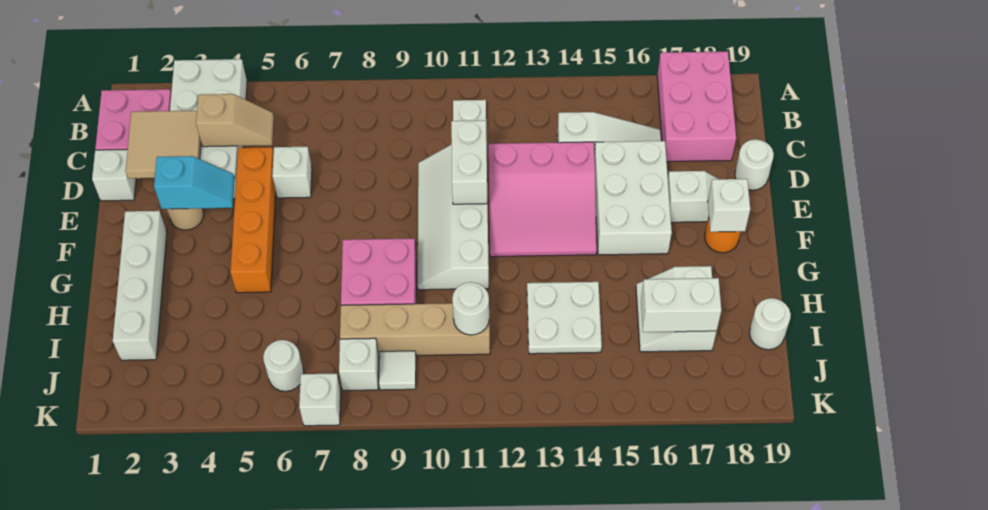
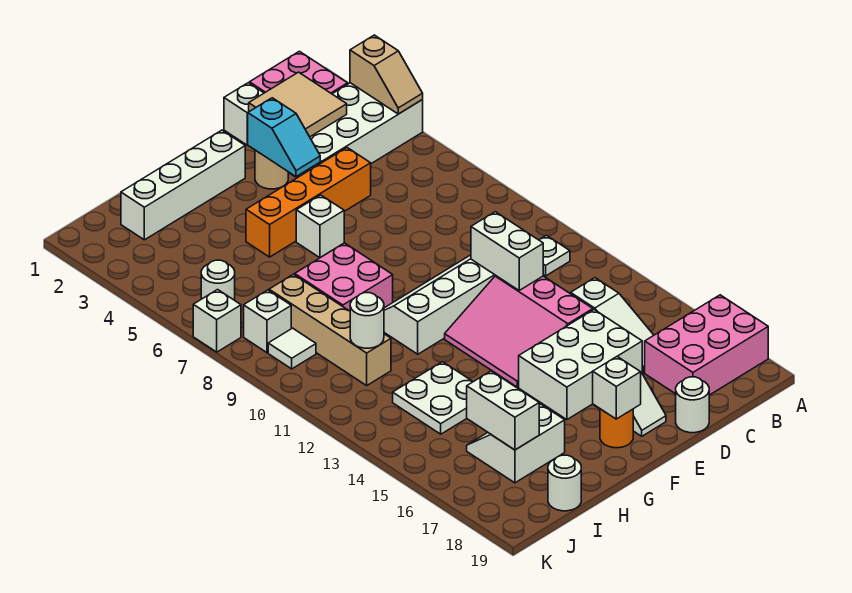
tan 1x2 slope [196,94,274,147] -> tan 1x2 slope moved to [350,35,423,114]
white 1x1 brick [272,147,312,198] -> white 1x1 brick moved to [296,195,344,258]
white 1x2 brick [451,120,488,204] -> white 1x2 brick turned to [471,212,543,290]

